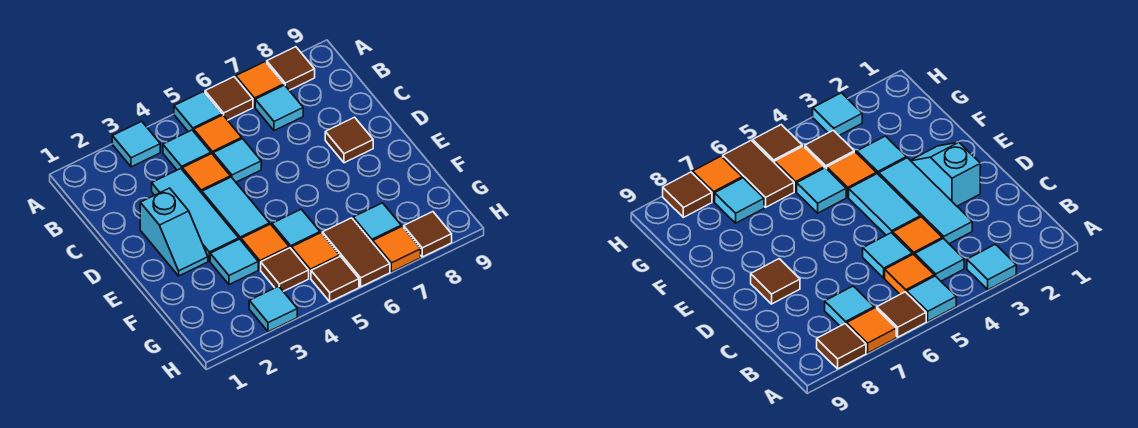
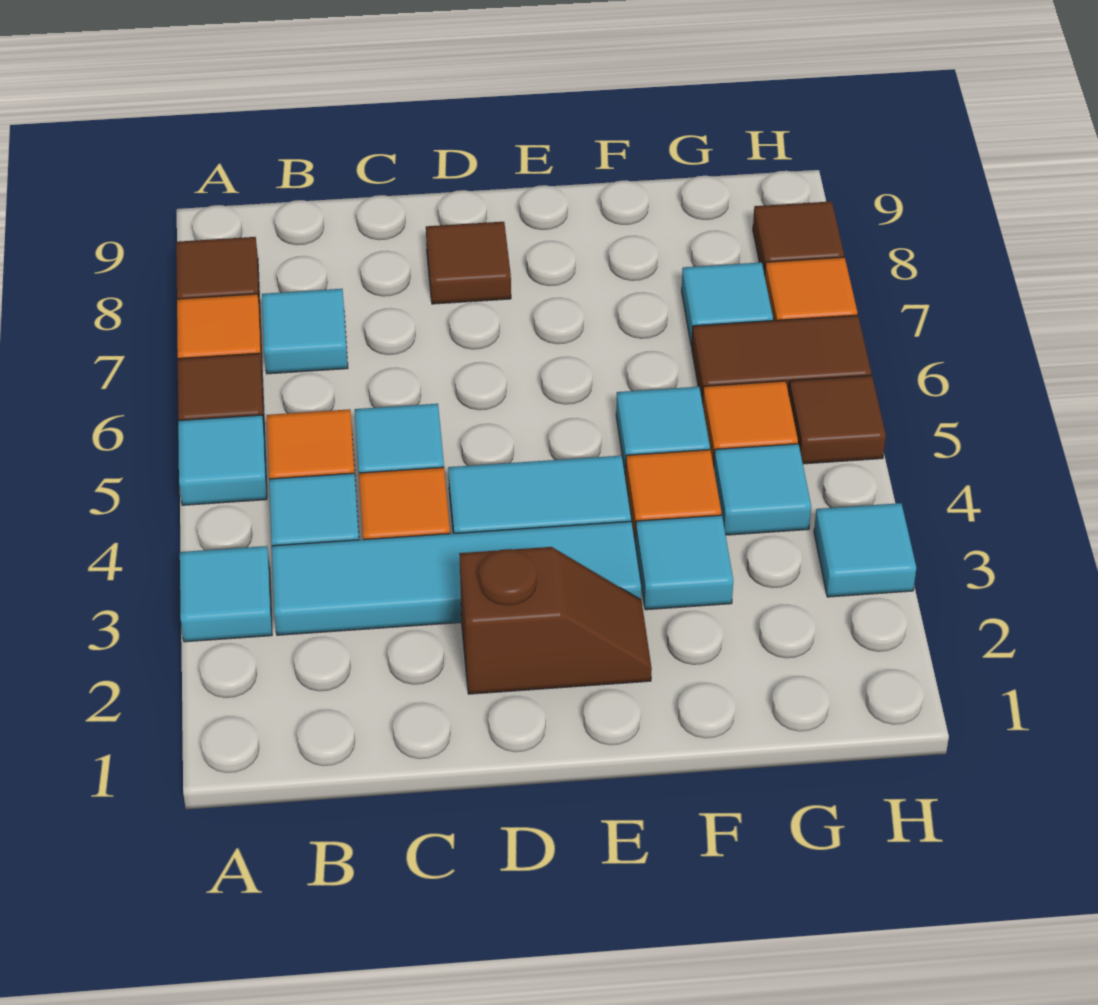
cyan 1x3 tile [152,169,239,261] -> cyan 1x4 tile [272,521,641,635]
cyan 1x2 slope [140,188,208,276] -> brown 1x2 slope [459,547,652,694]
brown 1x1 tile [261,248,309,291] -> cyan 1x1 tile [714,444,811,535]

